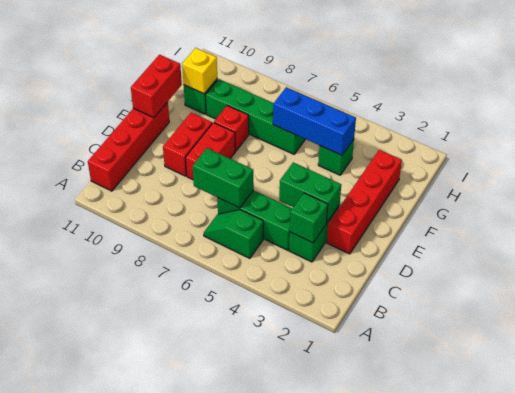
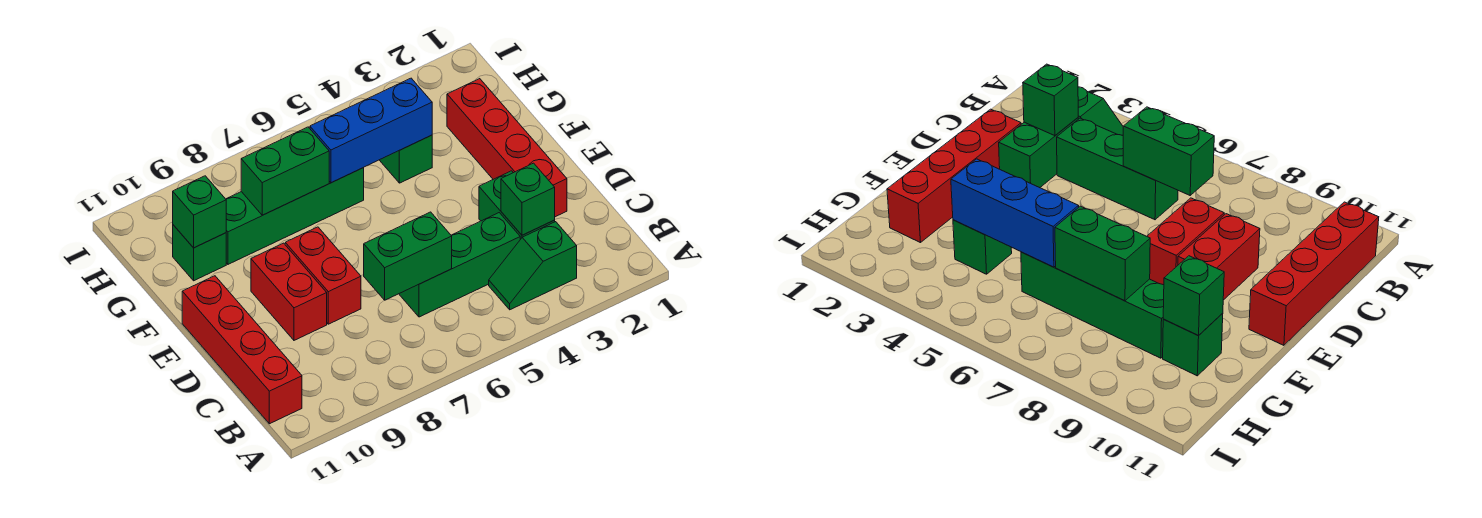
green 1x2 slope [204,210,263,258] -> green 1x2 slope moved to [489,222,577,310]
green 1x2 brick [279,162,341,223] -> green 1x2 brick moved to [241,127,329,215]
red 1x2 brick [131,55,182,118] -> none
red 1x1 brick [214,106,249,151] -> none
yellow 1x1 brick [182,48,217,94] -> green 1x1 brick [173,176,226,248]

